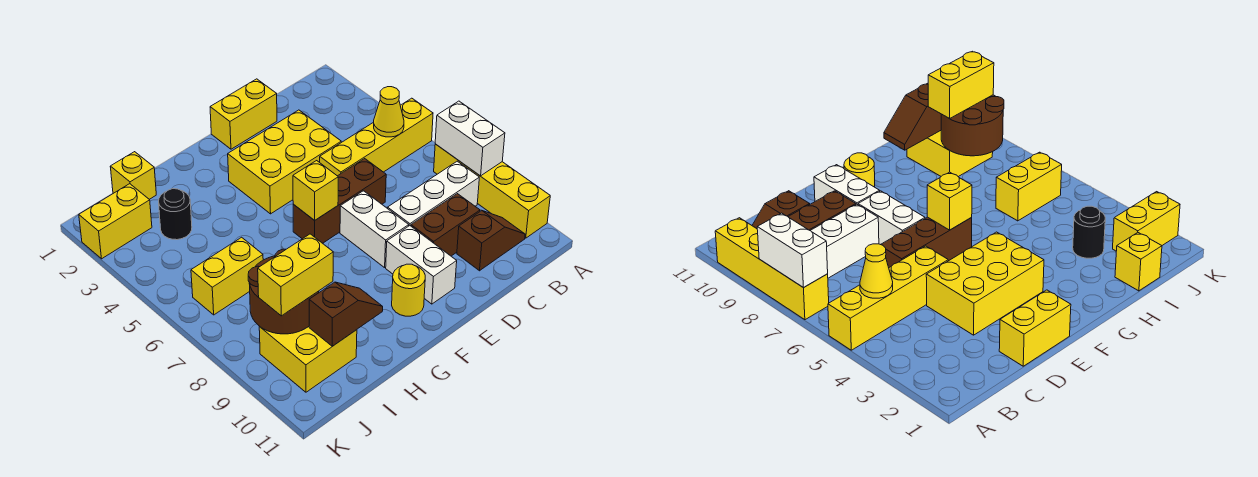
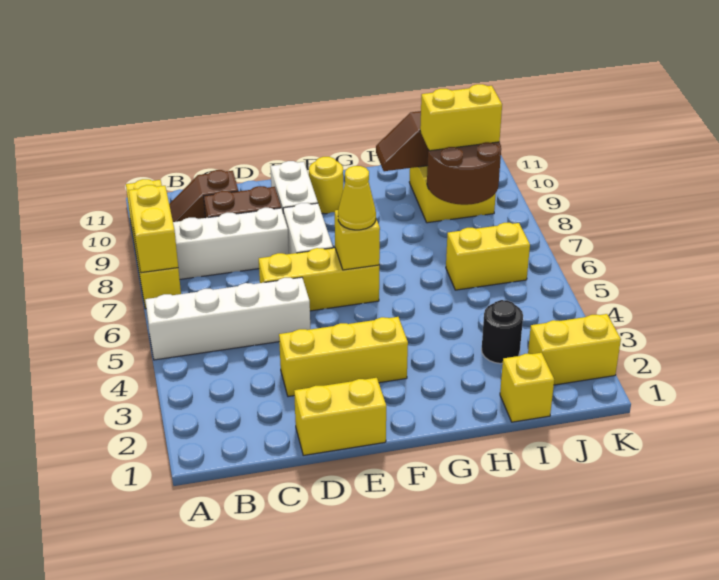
yellow 1x4 brick [320,98,433,176] -> white 1x4 brick [145,277,310,360]
white 1x2 brick [435,101,505,176] -> yellow 1x2 brick [129,185,178,273]
yellow 1x1 cone [374,87,404,137] -> yellow 1x1 cone moved to [338,166,376,230]
yellow 2x3 brick [228,110,341,214] -> yellow 1x3 brick [279,317,408,397]
brown 1x3 brick [293,159,386,243] -> yellow 1x3 brick [259,248,379,311]

